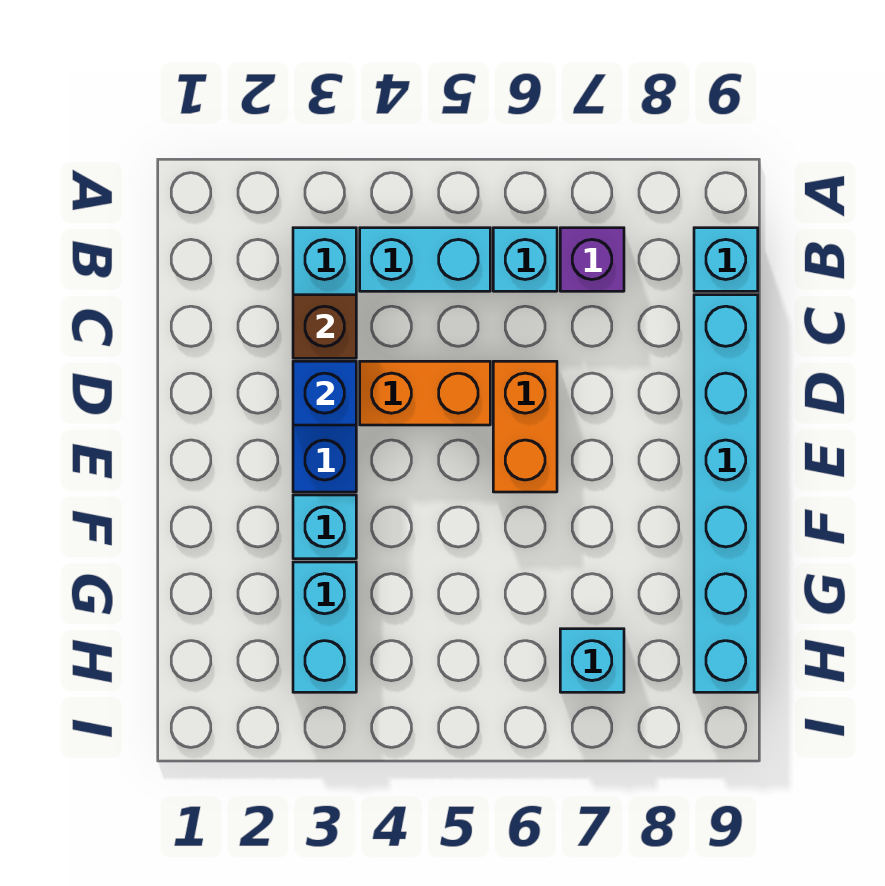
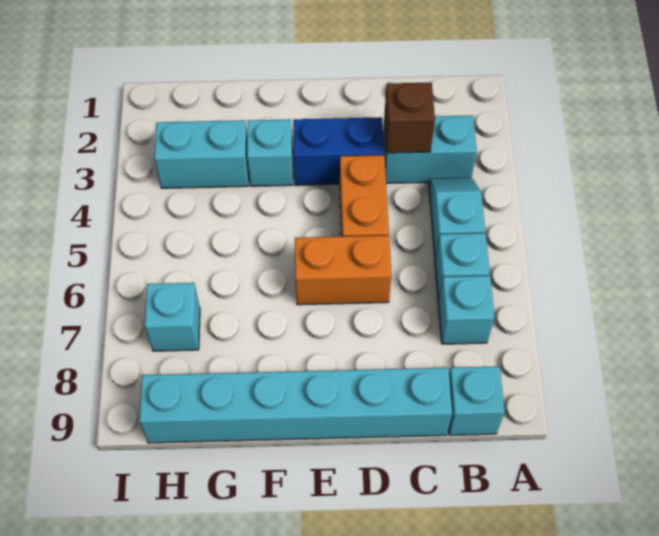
cyan 1x2 brick [360,228,490,291] -> cyan 1x2 slope [429,178,485,259]
purple 1x1 brick [560,228,624,291] -> cyan 1x1 brick [438,276,495,344]
blue 1x1 brick [293,361,356,425] -> none

